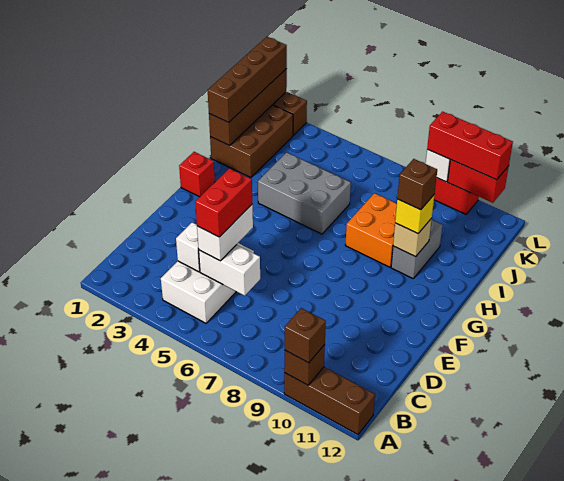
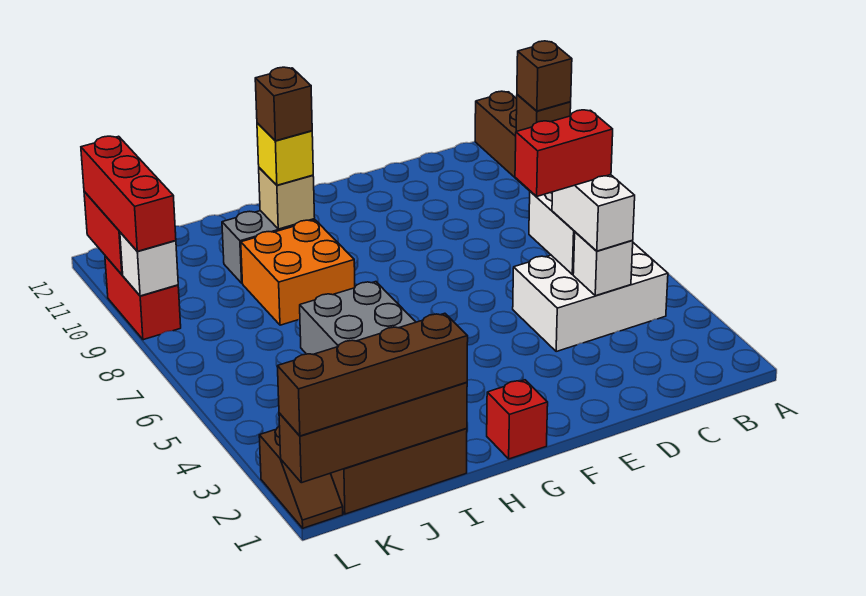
white 1x2 brick [197,205,253,261] -> white 1x2 brick turned to [552,175,635,251]

